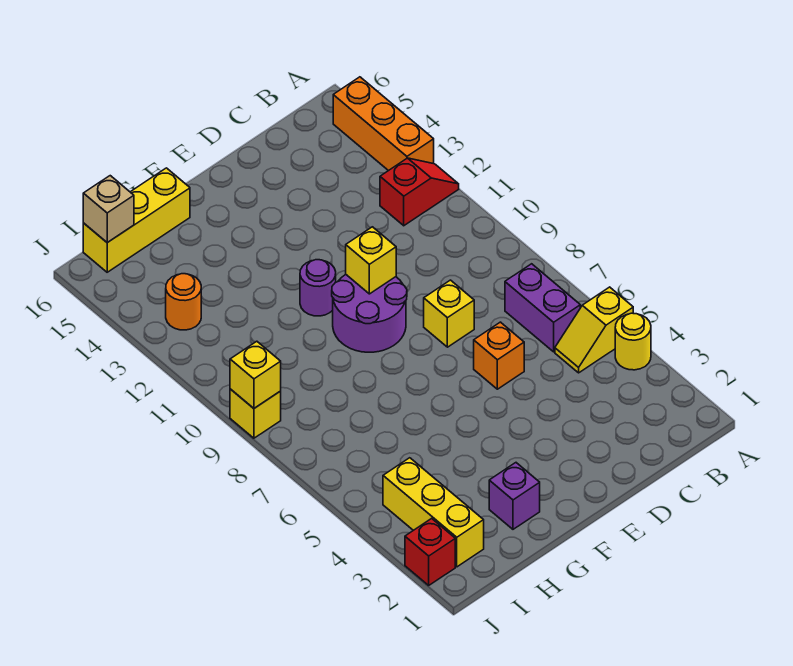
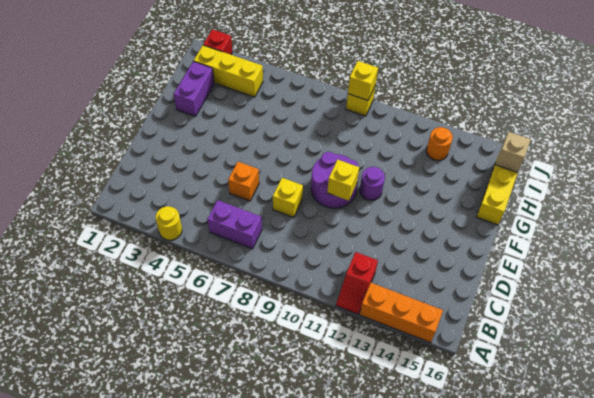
yellow 1x2 slope [555,287,633,373] -> none
purple 1x1 brick [489,463,540,529] -> purple 1x2 brick [174,61,214,116]

